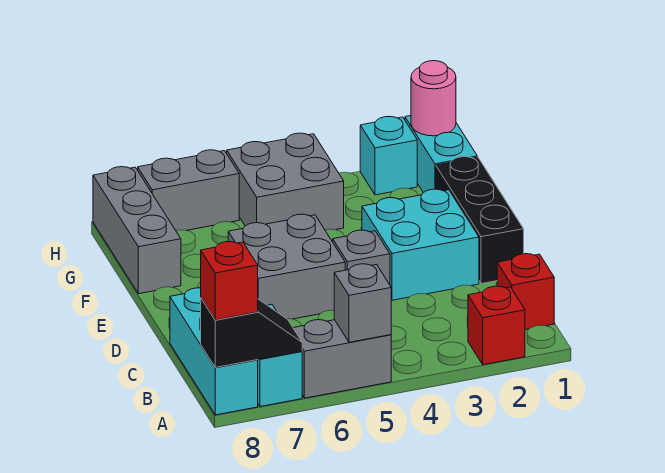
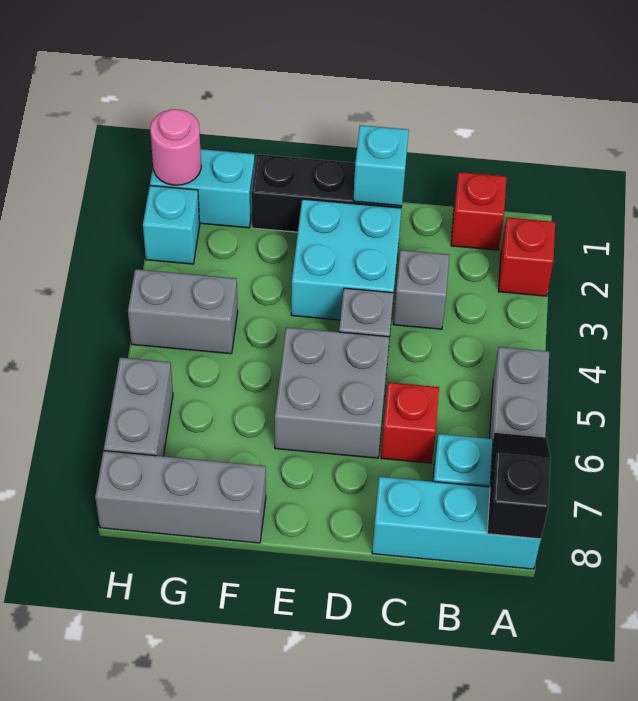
grey 1x1 brick [334,264,391,342] -> grey 1x1 brick moved to [393,250,449,329]
red 1x1 brick [201,242,258,320] -> red 1x1 brick moved to [381,382,439,463]
none -> cyan 1x1 brick [353,125,409,206]
grey 2x2 brick [227,133,344,230] -> grey 1x2 brick [128,269,238,354]

